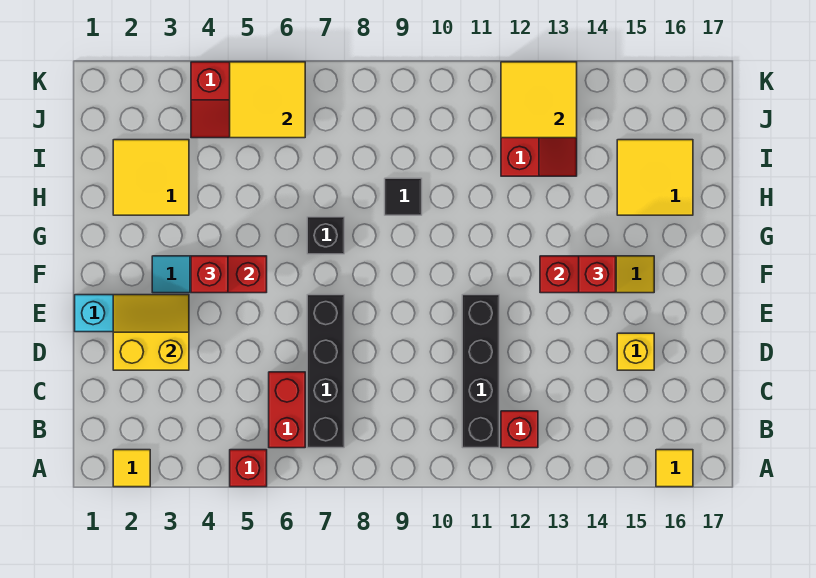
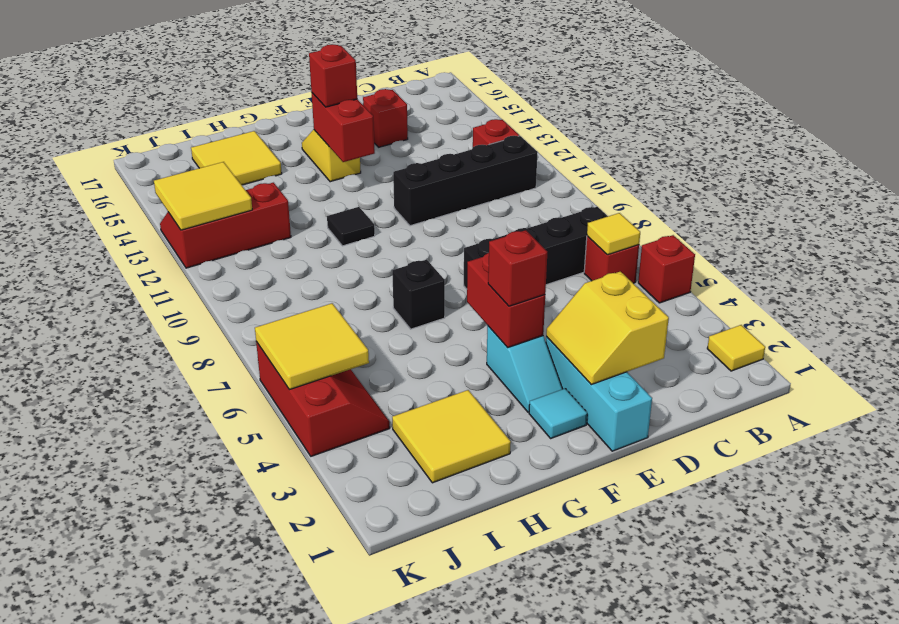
yellow 1x1 tile [656,450,693,487] -> yellow 1x1 tile moved to [587,213,640,255]
red 1x2 brick [269,372,305,448] -> red 1x1 brick [584,236,639,283]
yellow 1x1 brick [617,333,654,370] -> red 1x1 brick [363,89,408,147]
none -> cyan 1x1 tile [529,388,587,438]
black 1x1 tile [385,178,422,215] -> black 1x1 tile moved to [327,207,375,246]

